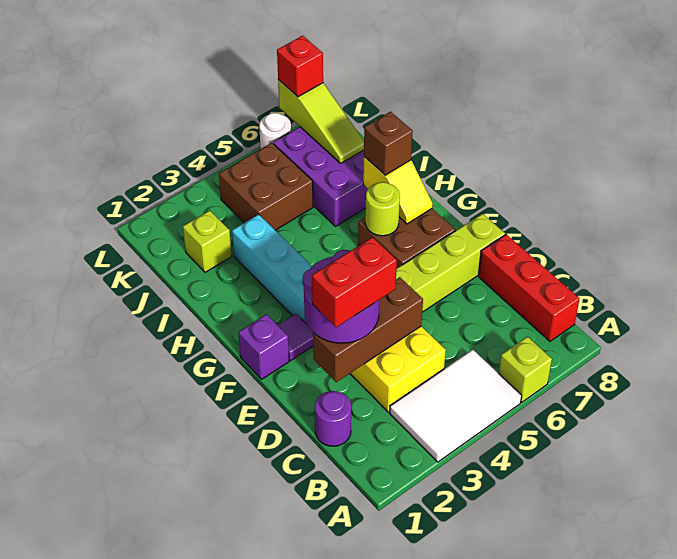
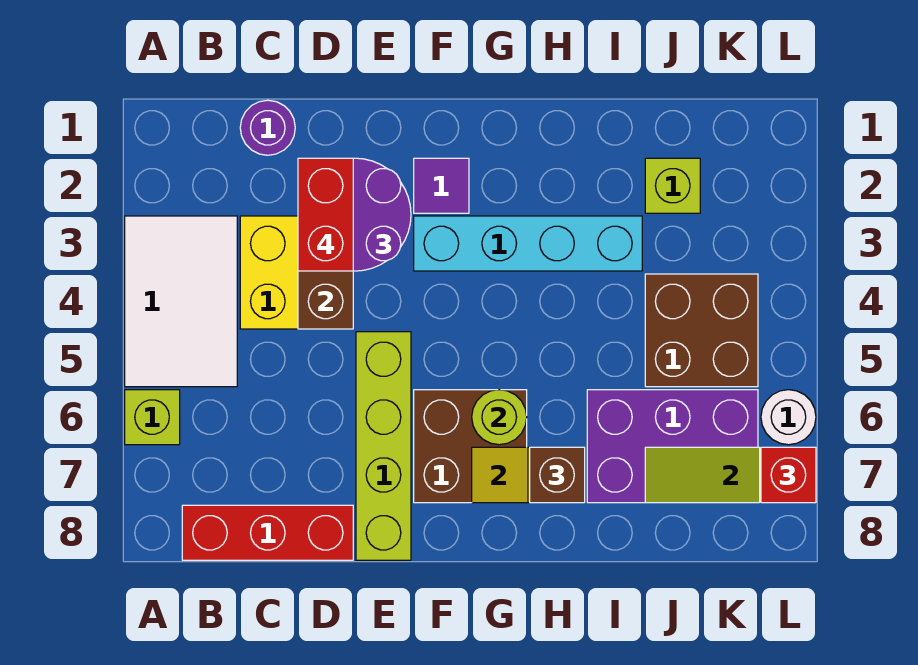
purple 1x1 brick [238,314,289,379] -> none

